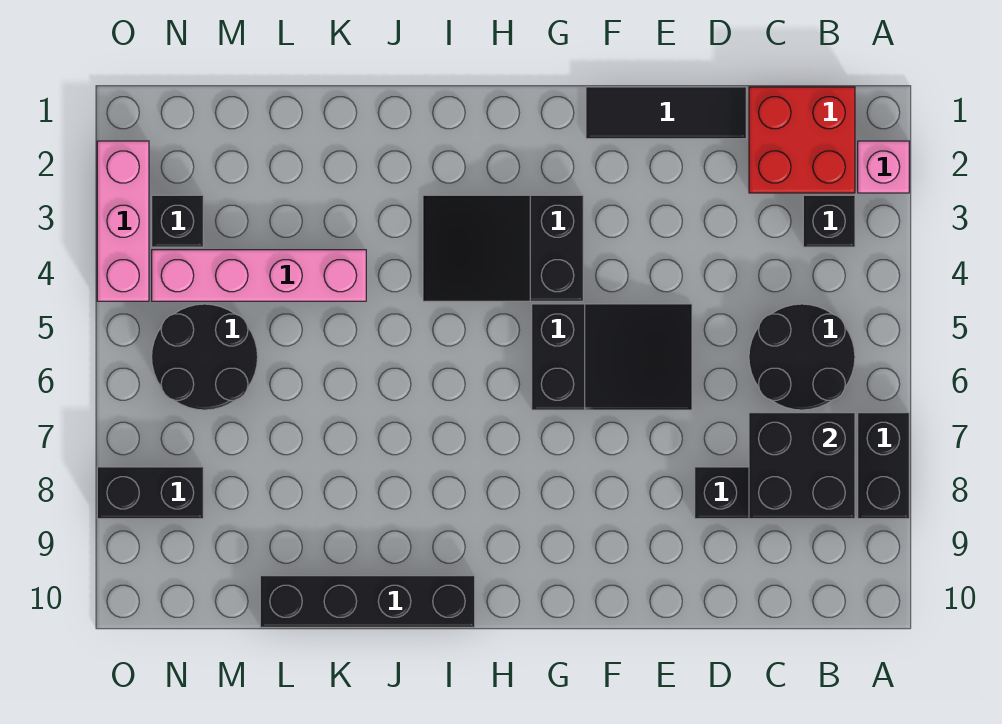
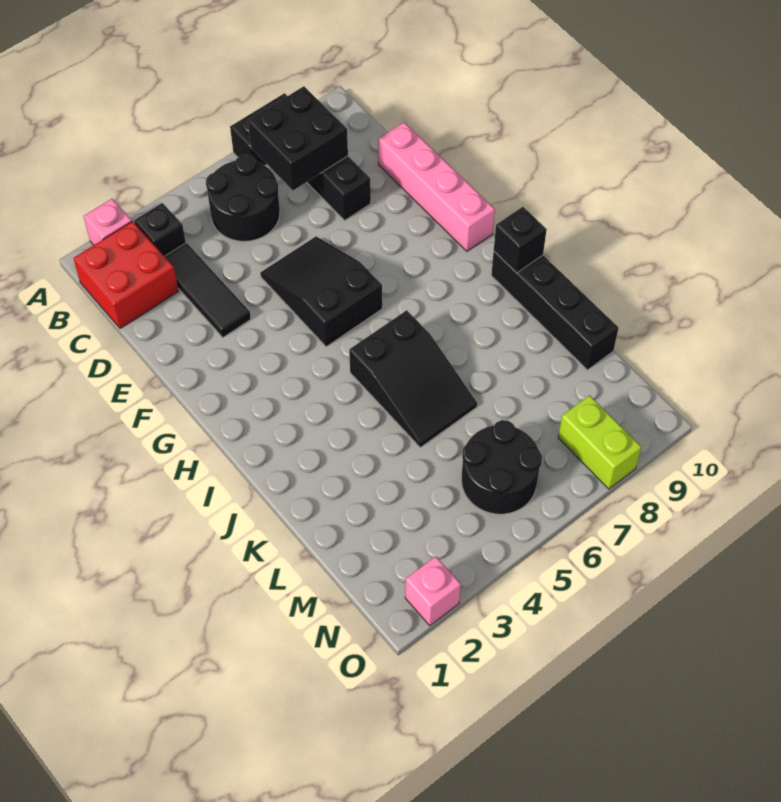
black 1x3 tile [586,87,746,139] -> black 1x3 tile moved to [165,243,251,338]
black 2x3 slope [423,195,583,301] -> black 2x3 slope moved to [349,310,477,447]
pink 1x4 brick [152,250,366,301] -> pink 1x4 brick moved to [378,122,495,251]
black 1x1 brick [152,195,203,247] -> black 1x1 brick moved to [494,207,547,273]
black 1x2 brick [97,467,203,519] -> lime 1x2 brick [558,395,641,489]
pink 1x3 brick [97,141,149,301] -> pink 1x1 brick [405,556,461,626]

